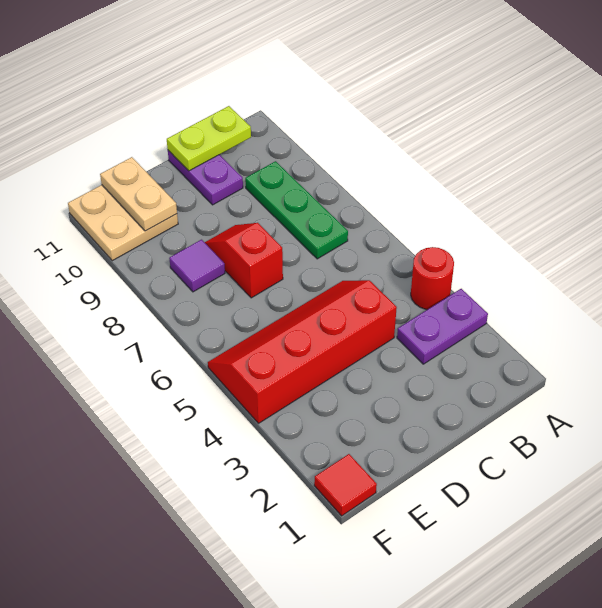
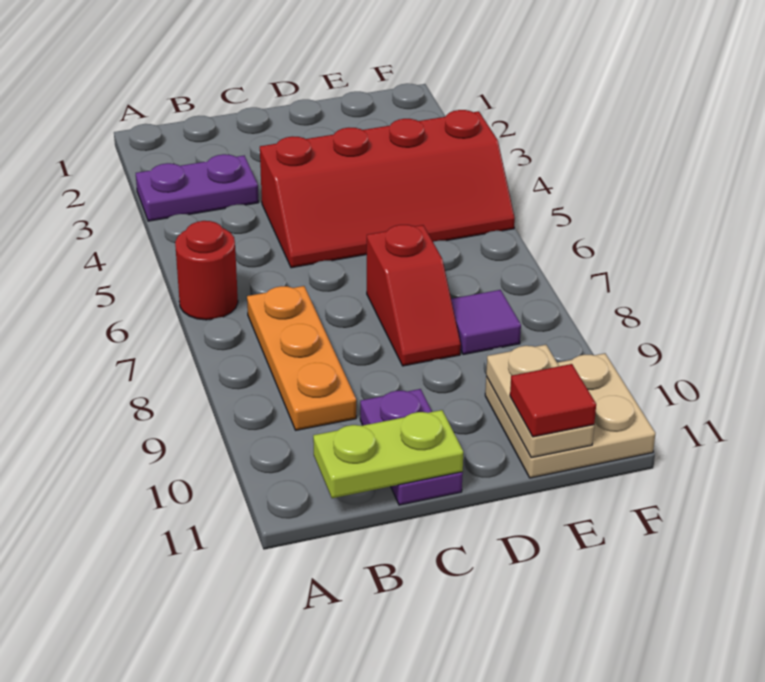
red 1x1 round brick [411,247,454,310] -> red 1x1 round brick moved to [175,221,238,320]
green 1x3 plate [245,161,348,259] -> orange 1x3 plate [247,286,356,430]
red 1x1 tile [314,454,377,516] -> red 1x1 tile moved to [510,364,596,437]

